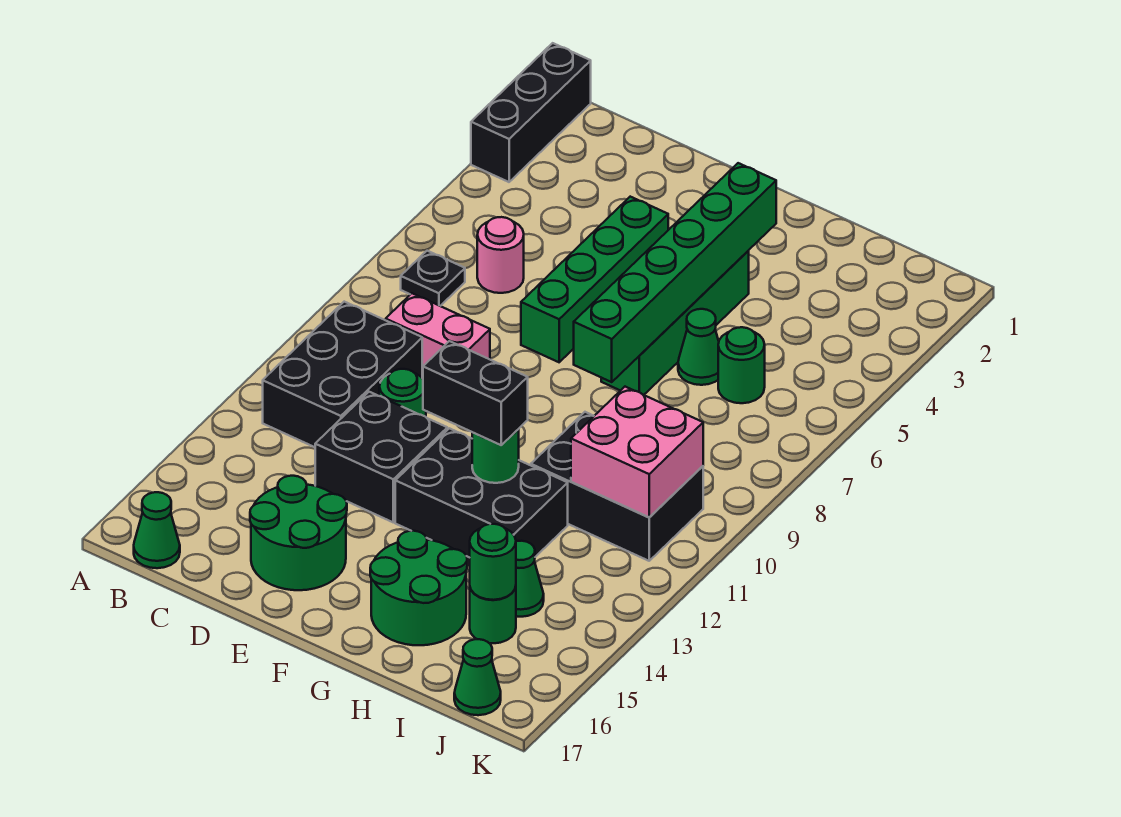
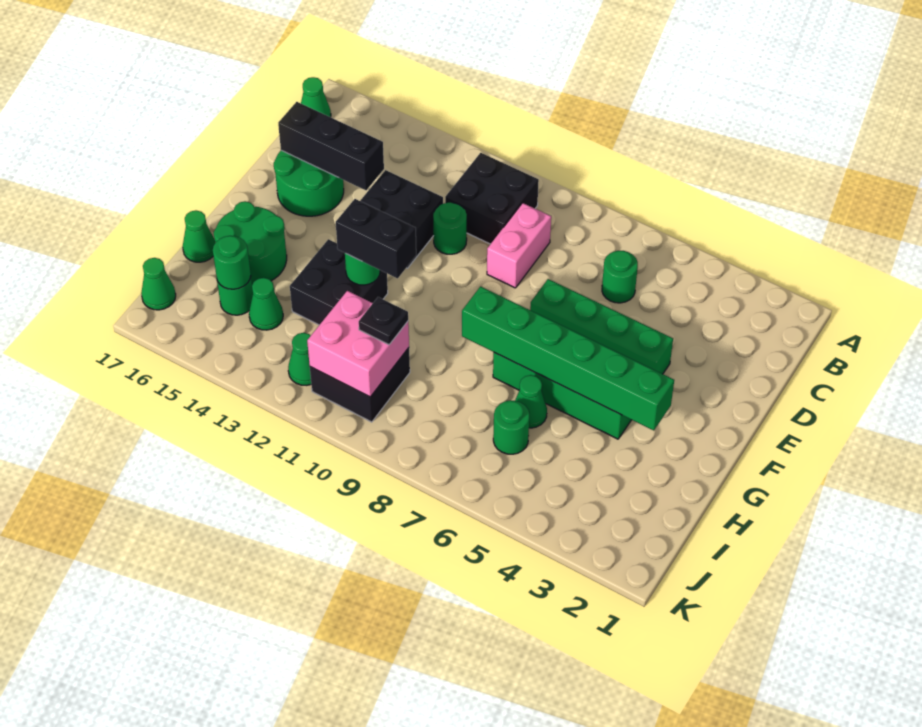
black 1x3 brick [471,43,591,182] -> black 1x3 brick moved to [278,102,384,190]
black 1x1 plate [401,251,465,306] -> black 1x1 plate moved to [359,297,408,345]
black 2x3 brick [263,302,422,447] -> black 2x2 brick [445,153,539,244]
pink 1x1 round brick [477,217,524,293] -> green 1x1 round brick [602,251,638,303]
black 2x3 brick [395,428,568,558] -> black 2x2 brick [290,239,388,325]
black 1x2 brick [423,341,528,445] -> black 1x2 brick turned to [336,199,416,278]
black 2x3 brick [531,412,703,561] -> black 2x2 brick [310,348,410,422]
none -> green 1x1 cone [183,210,215,262]
none -> green 1x1 cone [288,333,311,385]

